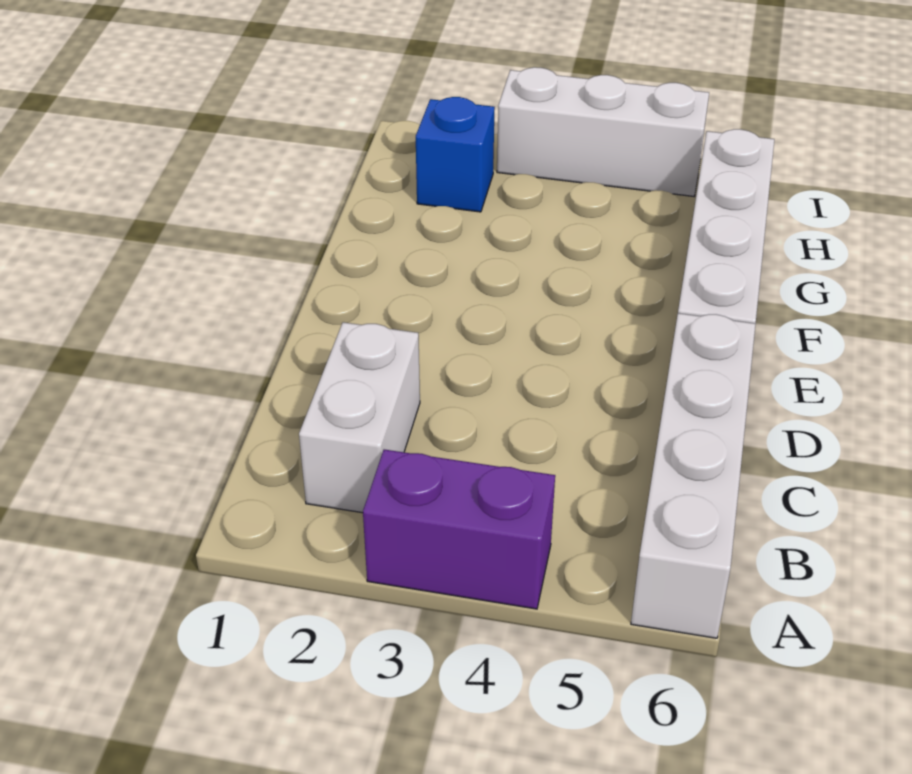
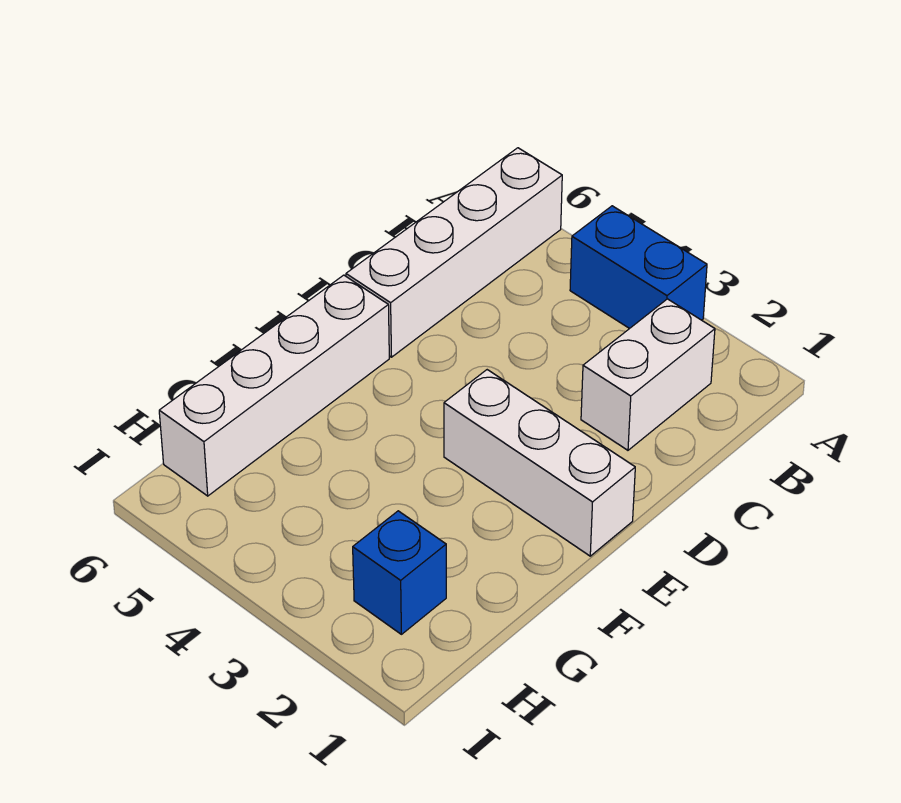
purple 1x2 brick [363,450,555,609] -> blue 1x2 brick [570,206,707,329]
white 1x3 brick [497,67,709,196] -> white 1x3 brick moved to [444,370,635,556]

